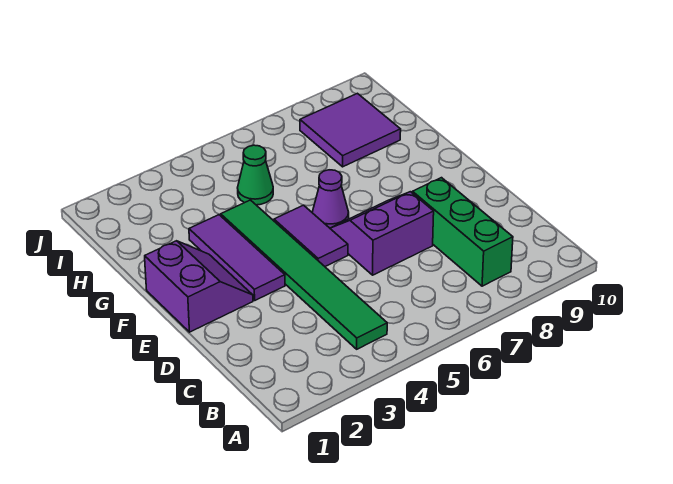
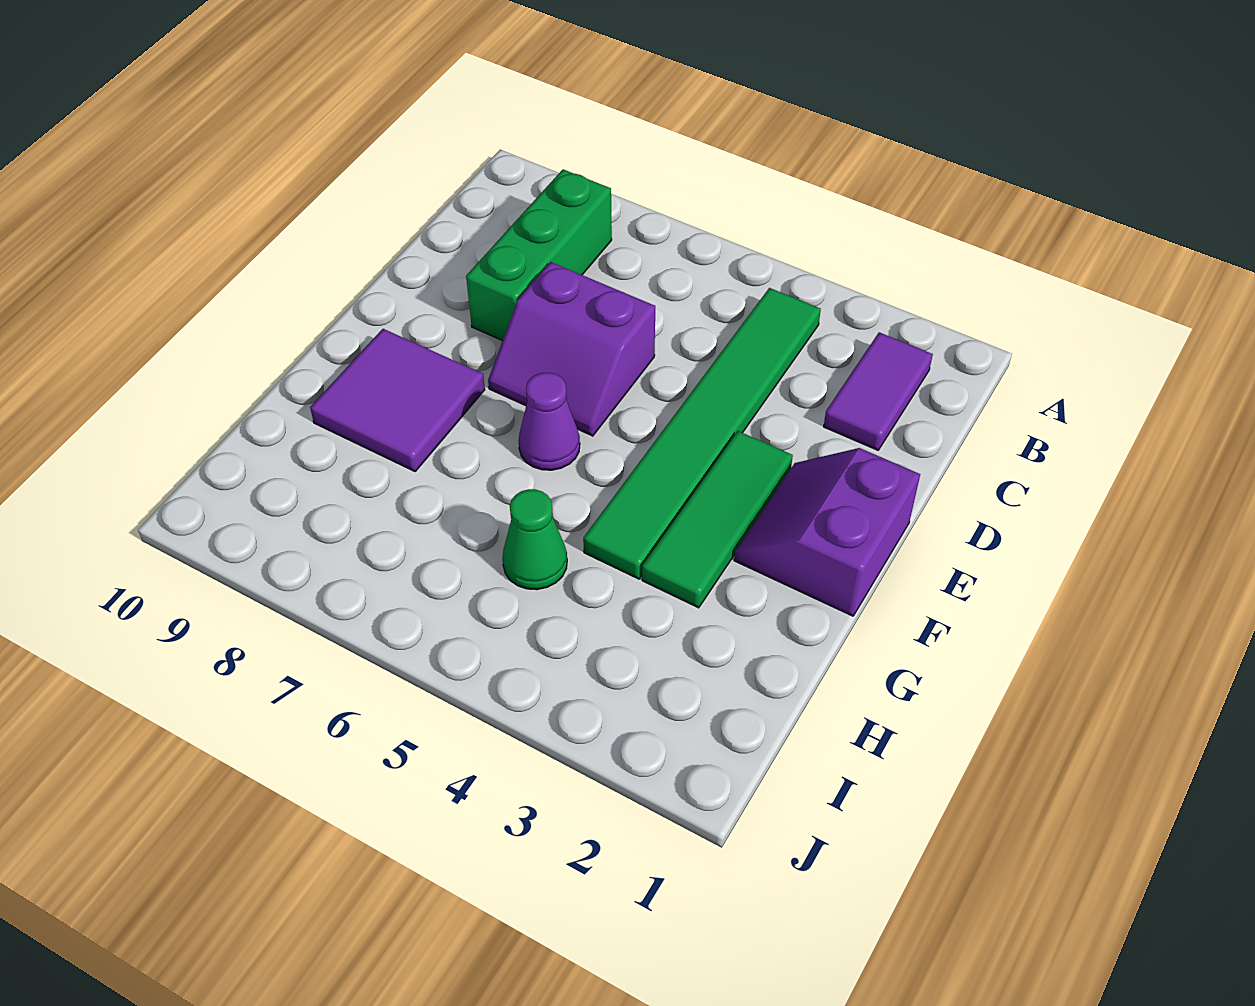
purple 1x3 tile [189,215,285,300] -> green 1x3 tile [642,431,793,608]
purple 1x2 tile [274,205,348,266] -> purple 1x2 tile moved to [824,332,933,450]
purple 2x2 tile [300,93,401,167] -> purple 2x2 tile moved to [310,329,485,471]

